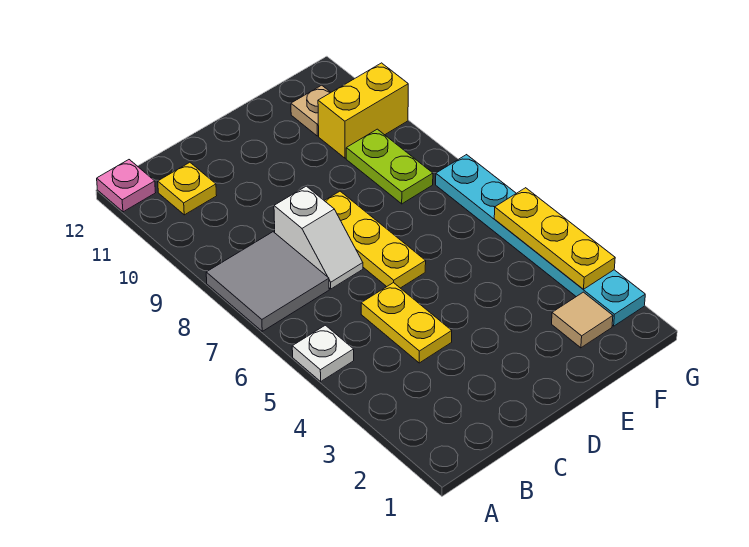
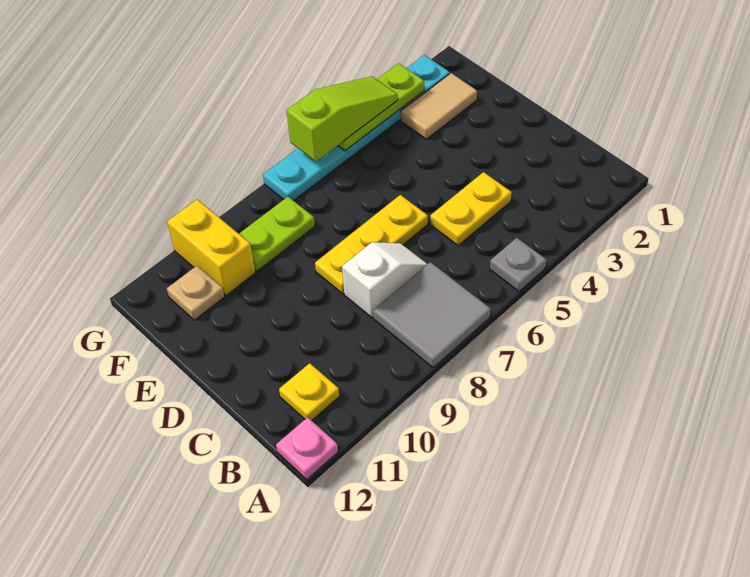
white 1x1 plate [292,325,354,381] -> grey 1x1 plate [490,238,546,291]
tan 1x1 tile [552,292,613,348] -> tan 1x2 tile [401,73,477,139]
yellow 1x3 plate [494,188,615,289] -> lime 1x3 plate [338,63,424,151]
none -> lime 1x3 slope [286,76,398,162]

